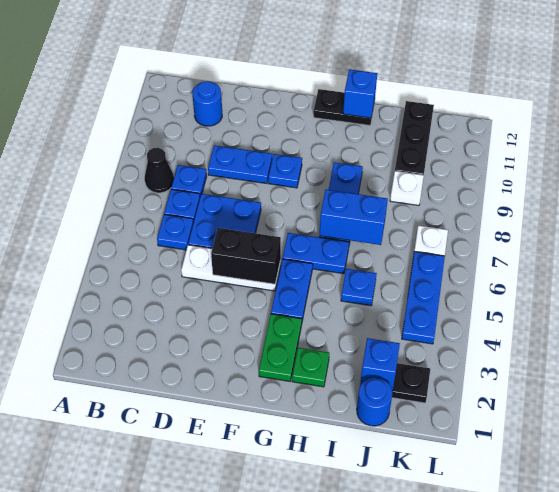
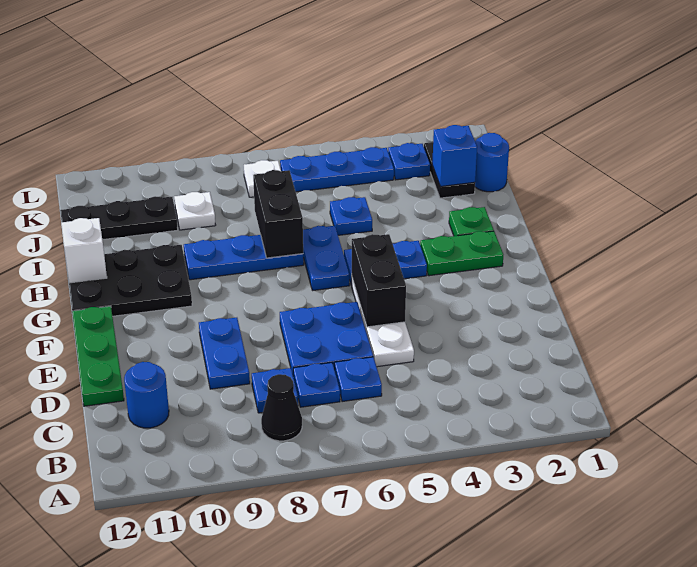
none -> green 1x3 plate [72,306,124,406]
blue 1x1 plate [268,154,302,188] -> blue 1x1 plate moved to [388,143,430,180]
black 1x2 plate [314,89,375,125] -> black 2x3 plate [69,245,192,316]
blue 1x2 brick [320,190,388,245] -> black 1x2 brick [253,170,303,258]
blue 1x1 brick [343,69,377,118] -> white 1x1 brick [61,218,107,283]

